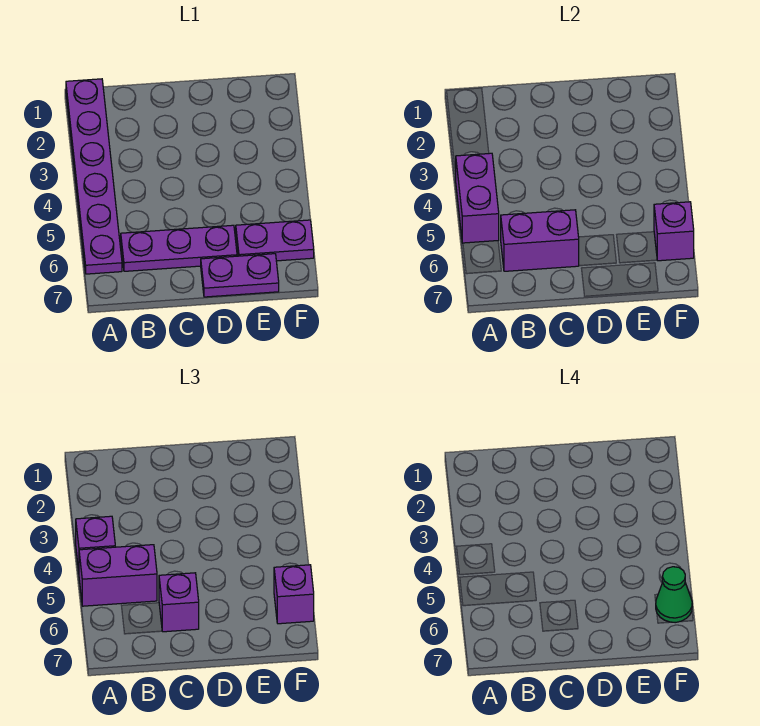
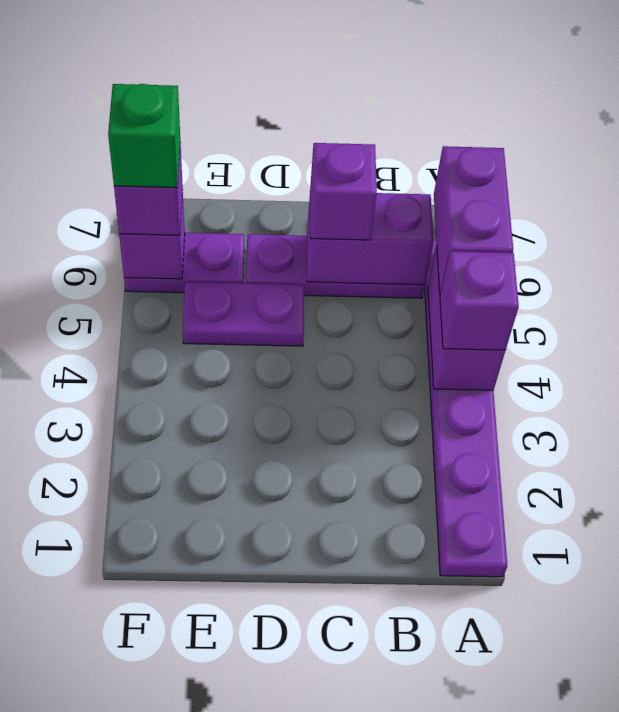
purple 1x2 brick [79,545,157,606] -> purple 1x2 brick turned to [434,146,513,294]
purple 1x2 plate [201,254,279,297] -> purple 1x2 plate moved to [183,282,304,346]
green 1x1 cone [656,567,692,623] -> green 1x1 brick [108,84,180,188]

